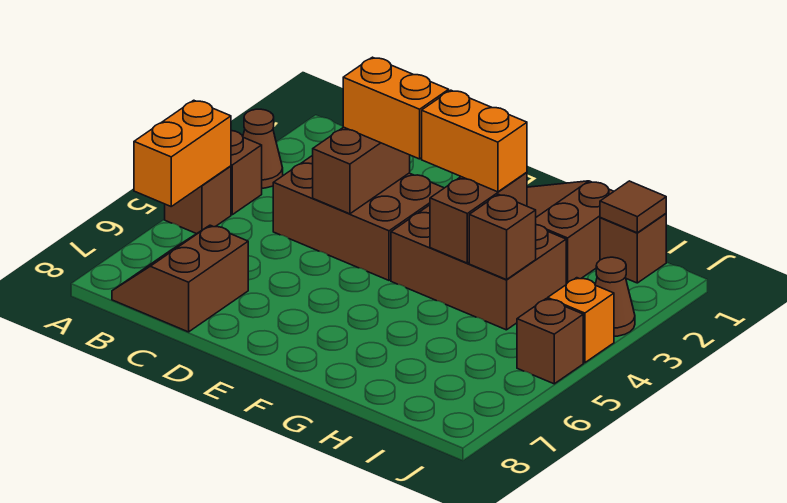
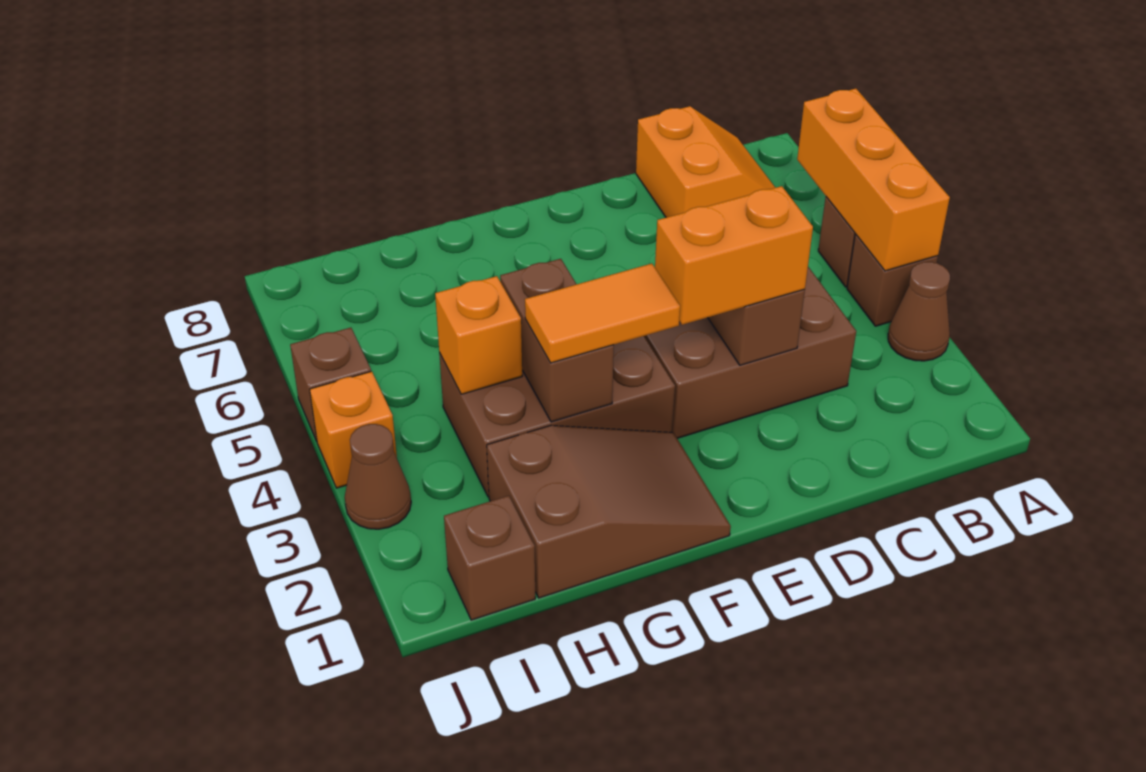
orange 1x2 brick [134,100,231,206] -> orange 1x3 brick [797,89,950,271]
brown 2x2 slope [112,225,248,332] -> orange 2x2 slope [636,106,775,217]
orange 1x2 brick [422,90,527,192] -> orange 1x2 tile [525,264,680,363]
brown 1x1 brick [469,194,536,280] -> orange 1x1 brick [435,276,522,394]
brown 1x1 tile [600,181,666,233] -> none

